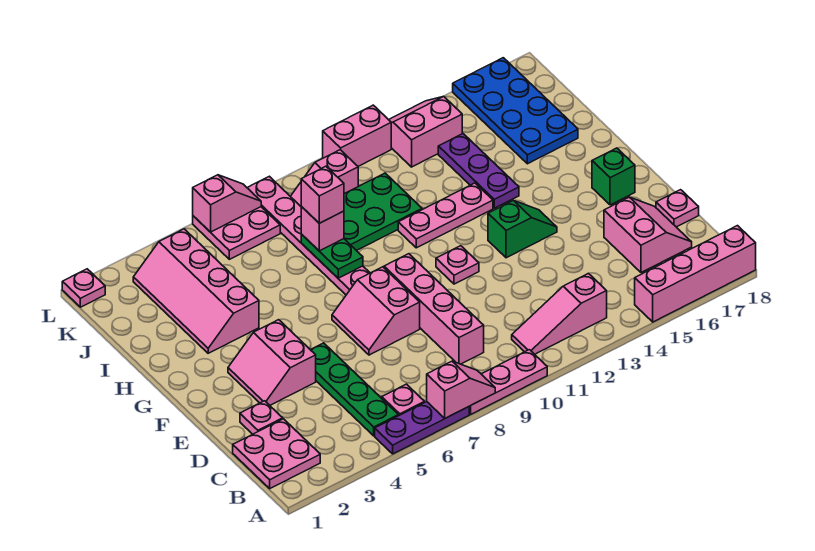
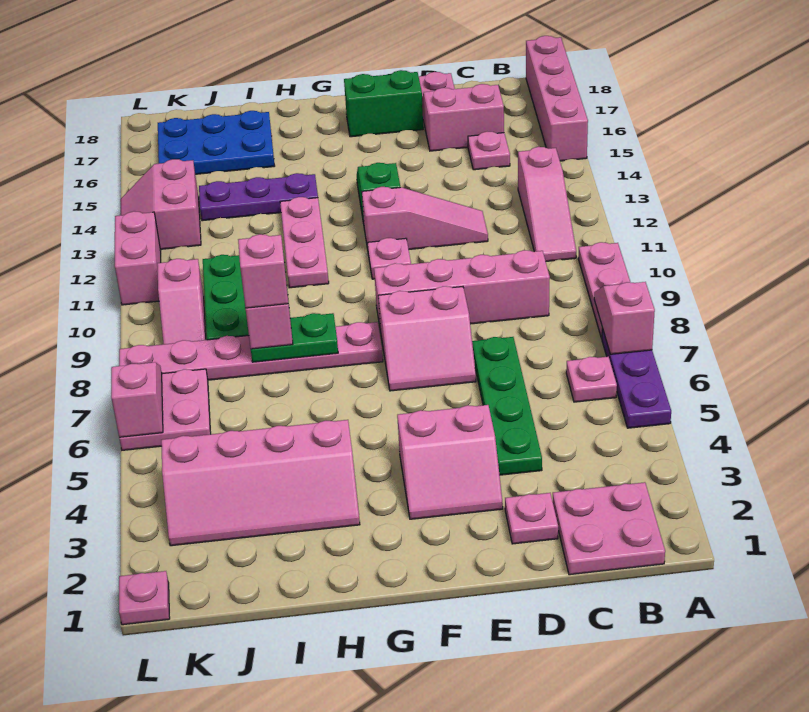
green 1x4 plate [311,343,398,436] -> green 1x4 plate turned to [472,337,542,475]
none -> pink 1x1 plate [468,132,510,170]
none -> pink 1x3 slope [362,187,488,249]
green 1x1 brick [592,148,635,205] -> green 1x2 brick [344,70,423,137]
blue 2x4 plate [453,58,578,164] -> blue 2x3 plate [158,111,275,174]

